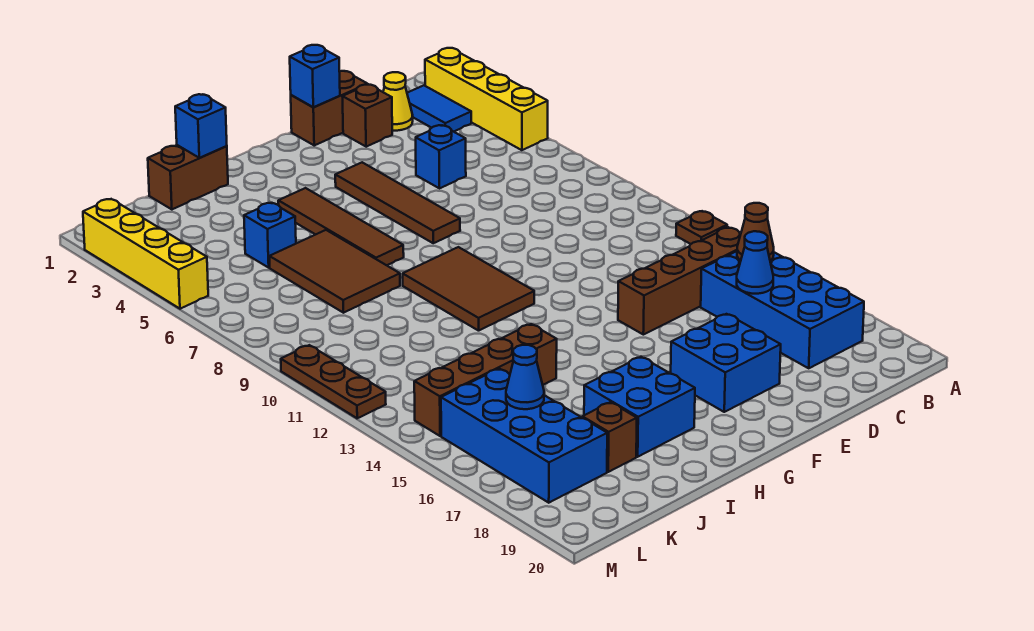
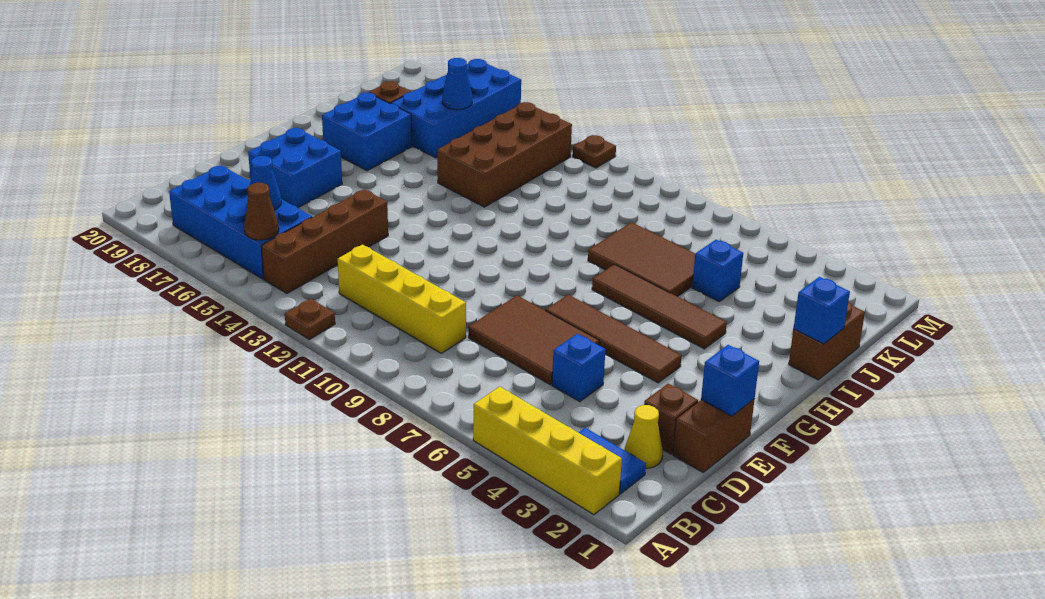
brown 2x3 tile [403,247,534,331] -> brown 2x3 tile moved to [468,296,599,385]
brown 1x4 brick [414,324,557,436] -> brown 2x4 brick [437,102,572,207]
blue 2x4 brick [441,369,607,503] -> blue 2x4 brick turned to [391,59,521,158]
yellow 1x4 brick [83,199,208,309] -> yellow 1x4 brick moved to [337,245,466,353]
brown 1x3 plate [281,345,386,418] -> brown 1x1 plate [573,135,616,168]

